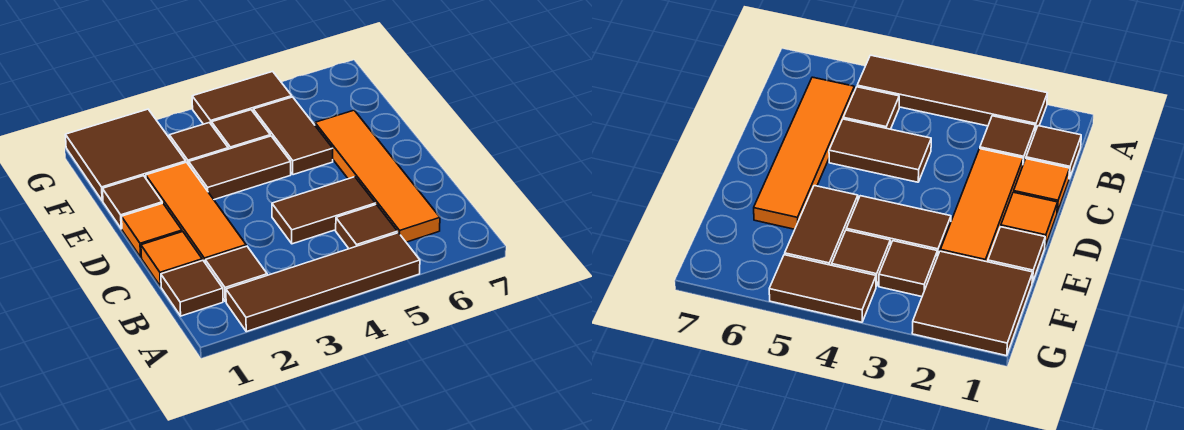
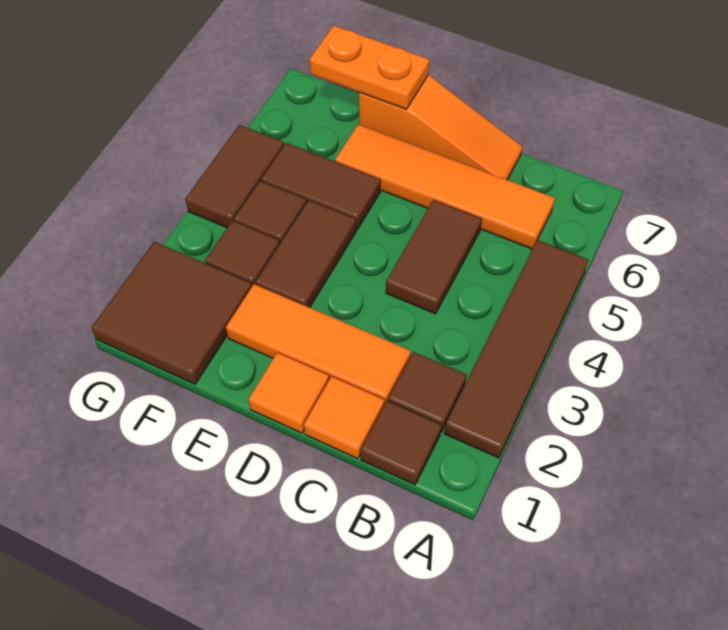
brown 1x1 tile [336,204,397,249] -> none
none -> orange 1x3 slope [359,75,523,180]
brown 1x1 tile [102,176,162,229] -> none
none -> orange 1x2 plate [310,25,429,109]

